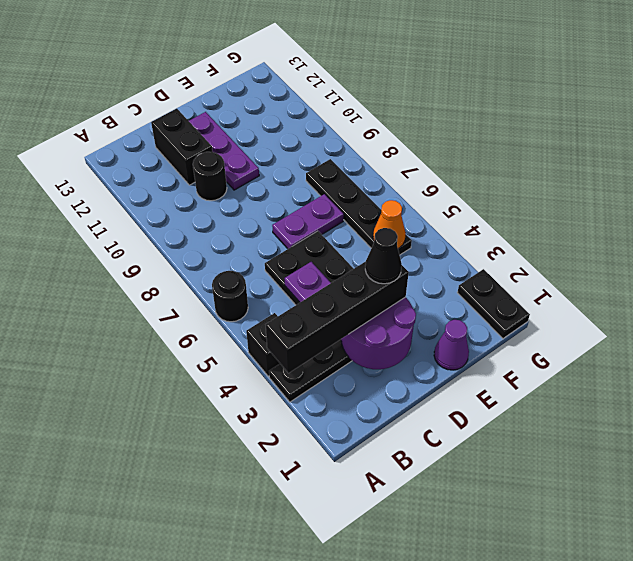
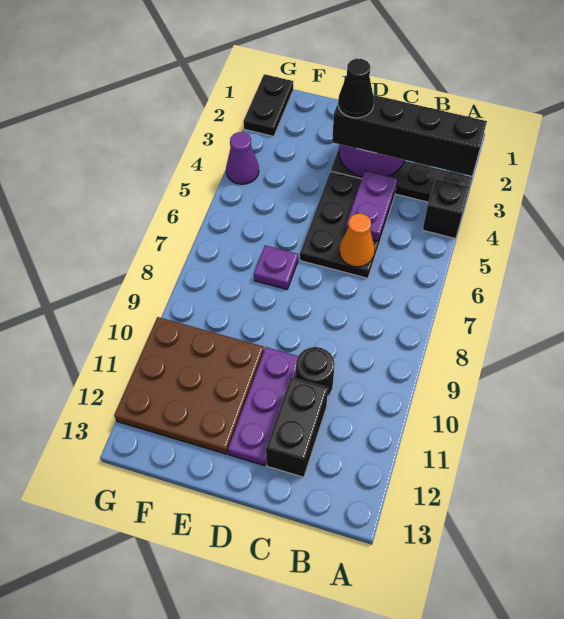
black 1x1 round brick [212,271,248,322] -> none
purple 1x2 plate [272,194,344,249] -> purple 1x1 plate [254,245,298,289]
purple 1x1 cone [434,320,469,370] -> purple 1x1 cone moved to [226,132,259,184]
none -> brown 3x3 plate [114,317,264,454]
black 1x4 plate [306,159,412,255] -> none
orange 1x1 cone [373,200,406,249] -> orange 1x1 cone moved to [339,214,375,267]

